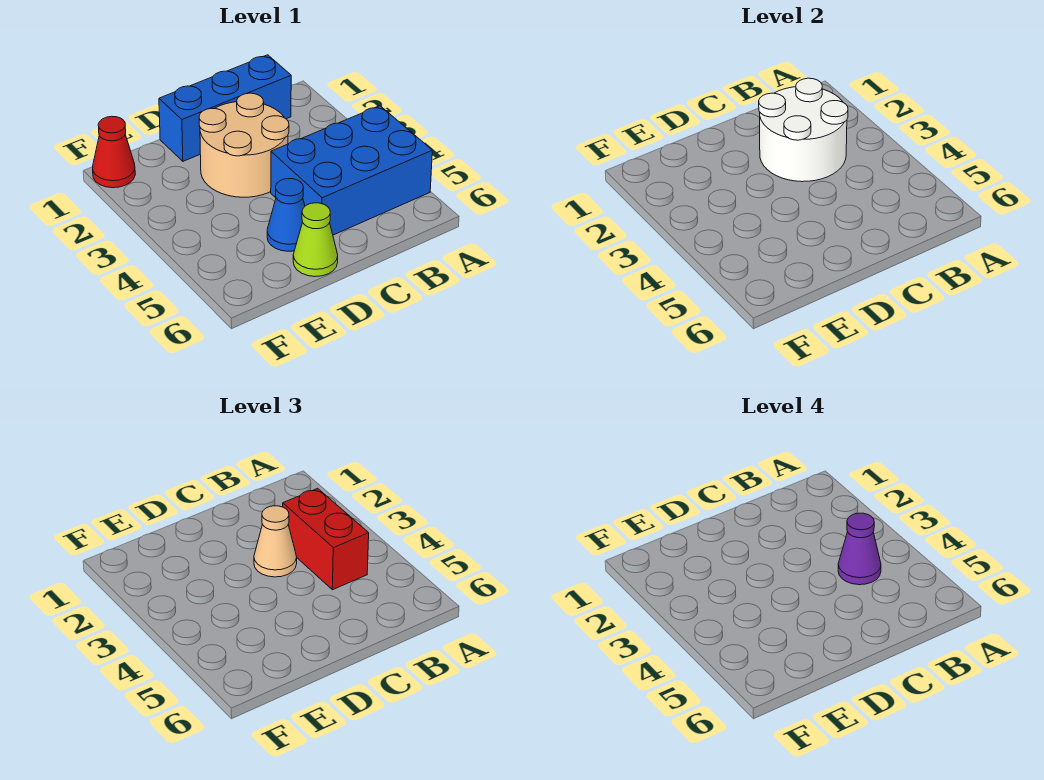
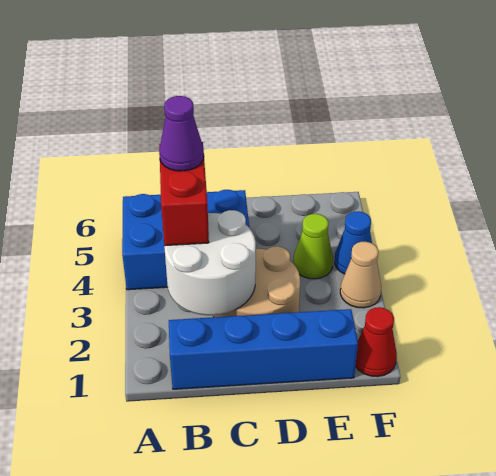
blue 1x3 brick [159,55,291,161] -> blue 1x4 brick [169,309,358,389]
tan 1x1 cone [254,506,297,577] -> tan 1x1 cone moved to [340,242,381,308]
blue 1x1 cone [267,179,305,251] -> blue 1x1 cone moved to [335,211,372,274]
lime 1x1 cone [293,203,338,276] -> lime 1x1 cone moved to [293,214,333,279]

